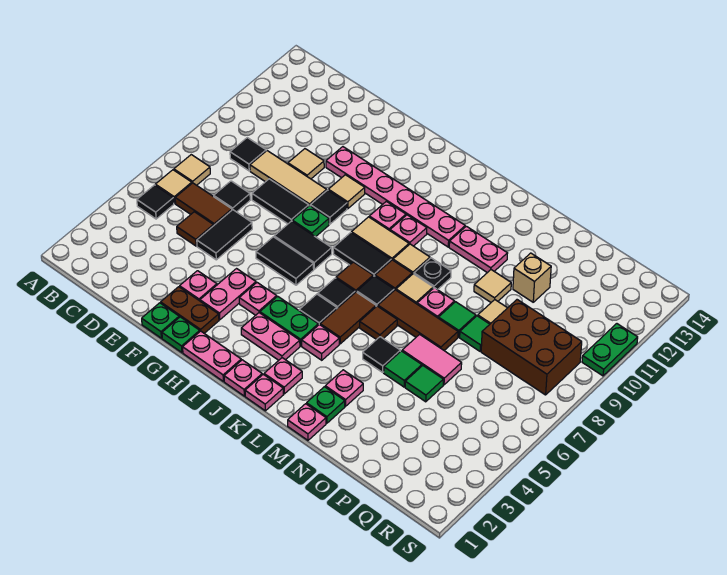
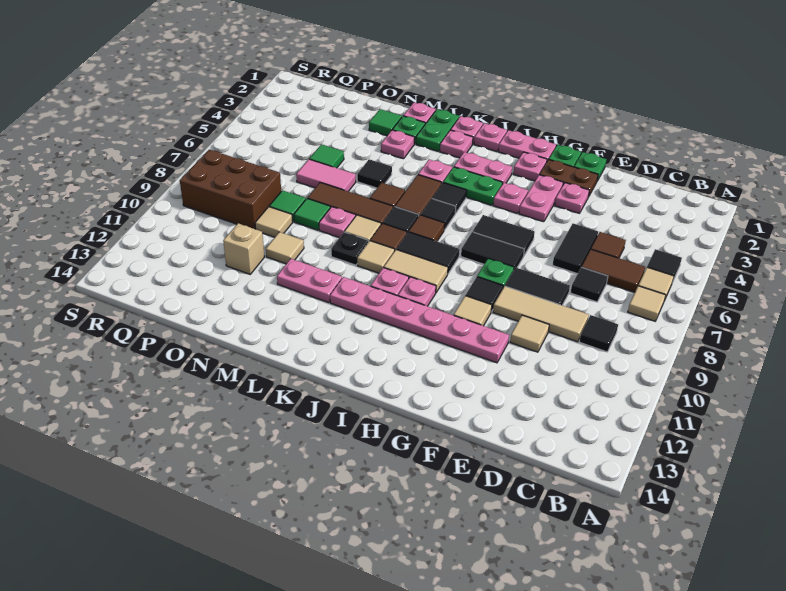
none -> pink 1x1 plate [513,152,547,181]
green 1x1 tile [384,351,422,387] -> green 1x1 tile moved to [369,109,402,136]
green 1x2 plate [582,324,638,376] -> green 1x2 plate moved to [416,109,459,151]

